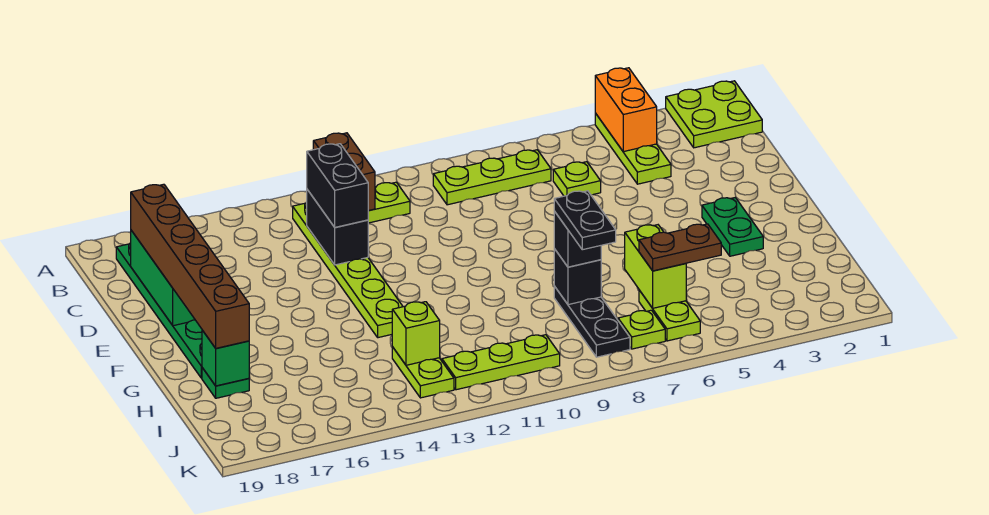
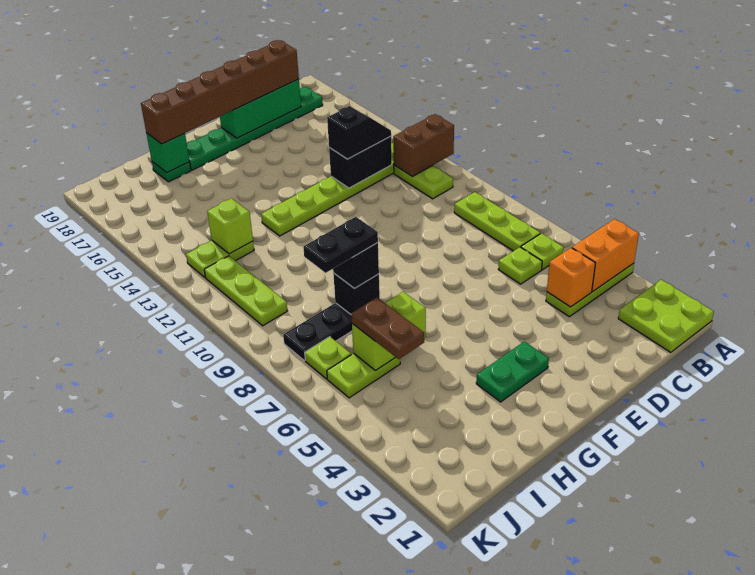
none -> lime 1x1 plate [521,233,564,270]
none -> orange 1x1 brick [547,248,595,307]
black 1x2 brick [307,144,368,227] -> black 1x2 slope [327,106,391,159]

